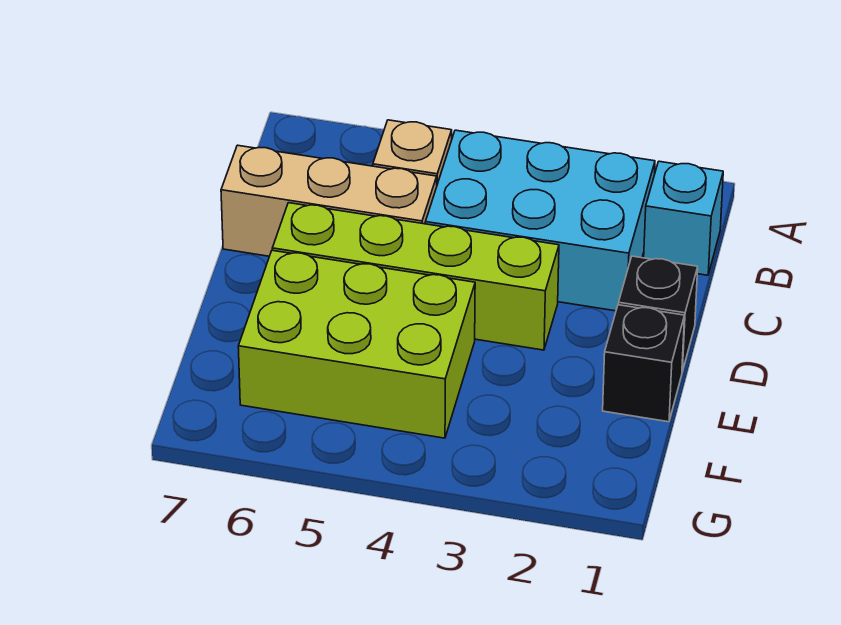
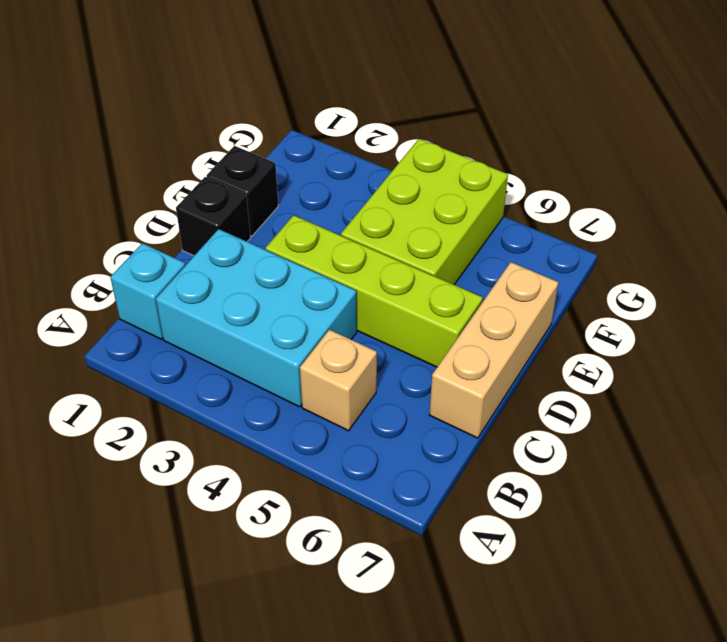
tan 1x3 brick [221,145,437,256] -> tan 1x3 brick turned to [429,262,558,438]
lime 2x3 brick [238,250,475,438] -> lime 2x3 brick turned to [341,139,508,285]

